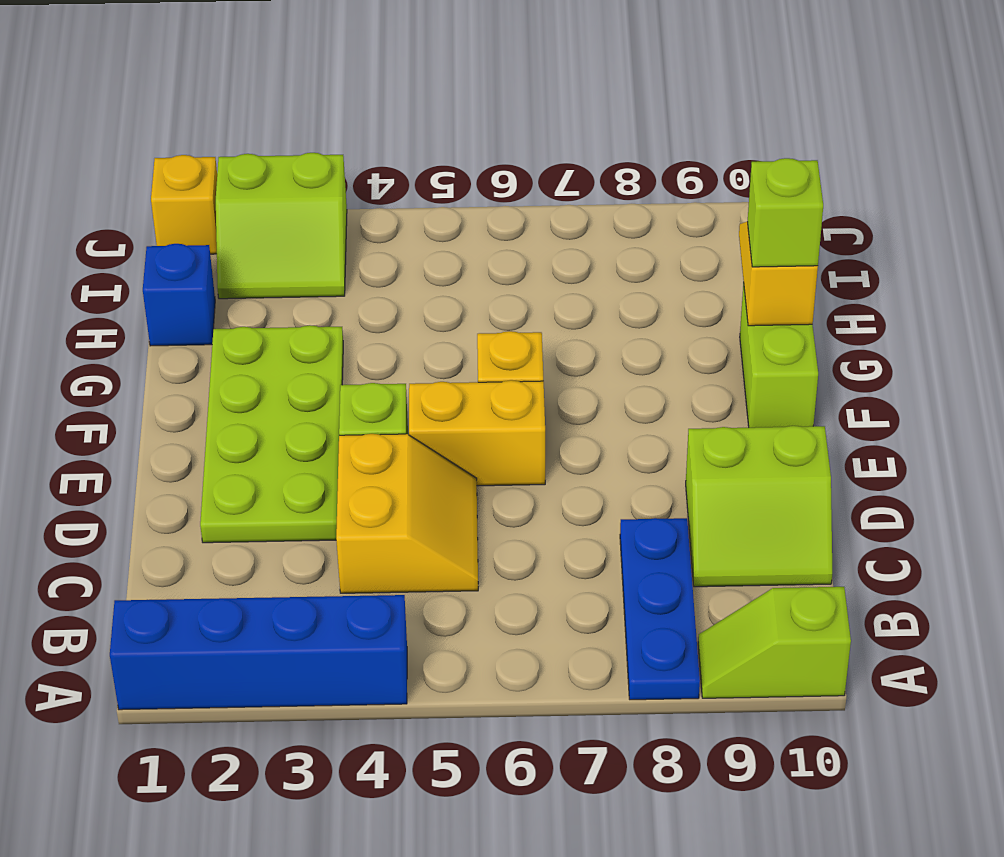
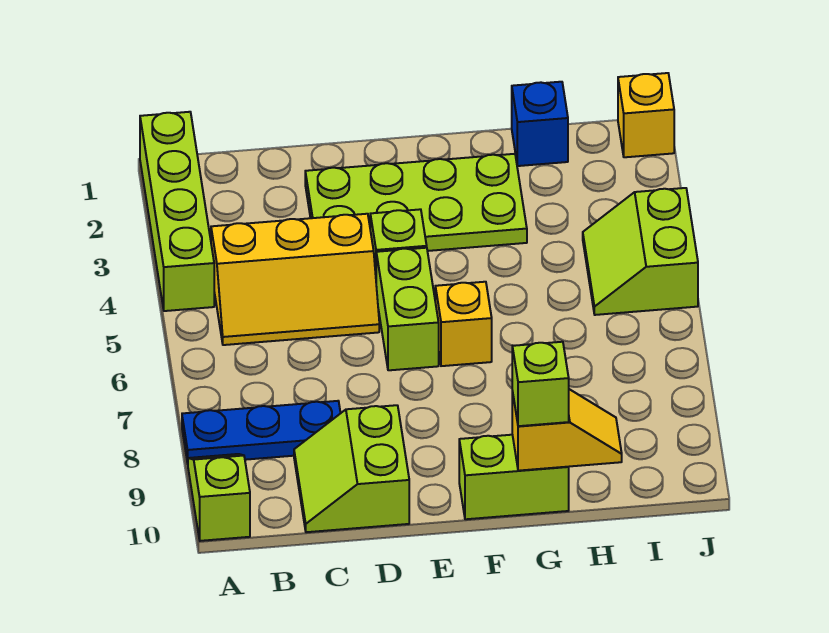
blue 1x4 brick [110,595,407,710] -> lime 1x4 brick [140,112,214,311]
yellow 2x2 slope [336,434,478,593] -> yellow 2x3 slope [211,214,379,345]
yellow 1x2 brick [409,380,545,486] -> lime 1x2 brick [376,248,439,370]
lime 2x2 slope [216,153,347,299] -> lime 2x2 slope moved to [583,188,698,315]

